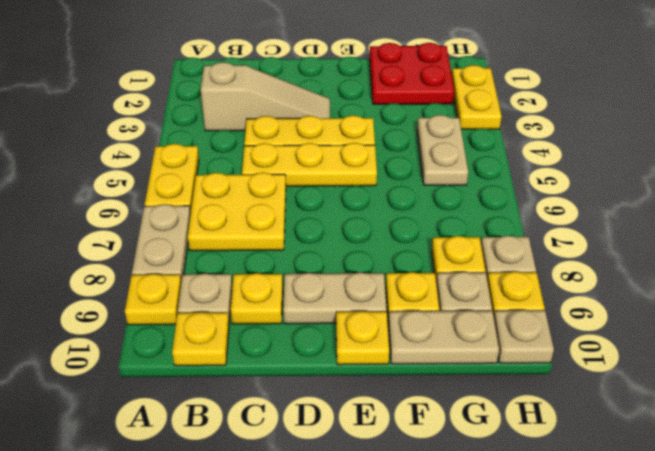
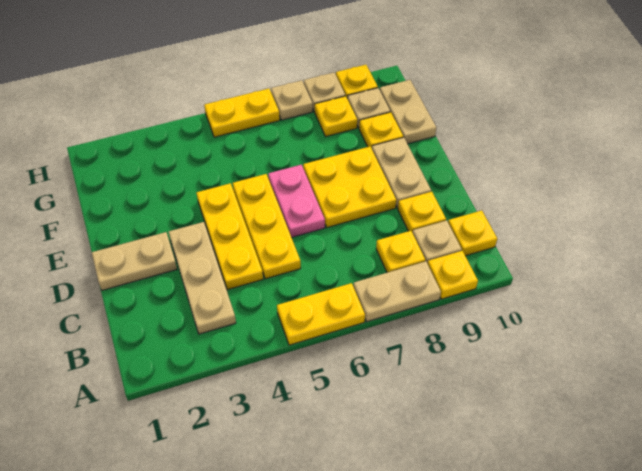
tan 1x3 slope [201,62,330,131] -> tan 1x3 plate [169,222,236,334]
yellow 2x2 plate [188,172,286,251] -> yellow 2x2 plate moved to [303,147,396,227]
none -> pink 1x2 plate [268,165,325,237]
yellow 1x1 plate [336,311,389,365] -> yellow 1x1 plate moved to [376,231,425,273]
red 2x2 plate [370,43,454,104] -> none
tan 1x2 plate [417,115,468,185] -> tan 1x2 plate moved to [92,232,177,290]
yellow 1x2 plate [452,65,501,129] -> yellow 1x2 plate moved to [204,89,280,137]
tan 1x1 plate [494,310,554,363] -> tan 1x1 plate moved to [271,80,313,120]

